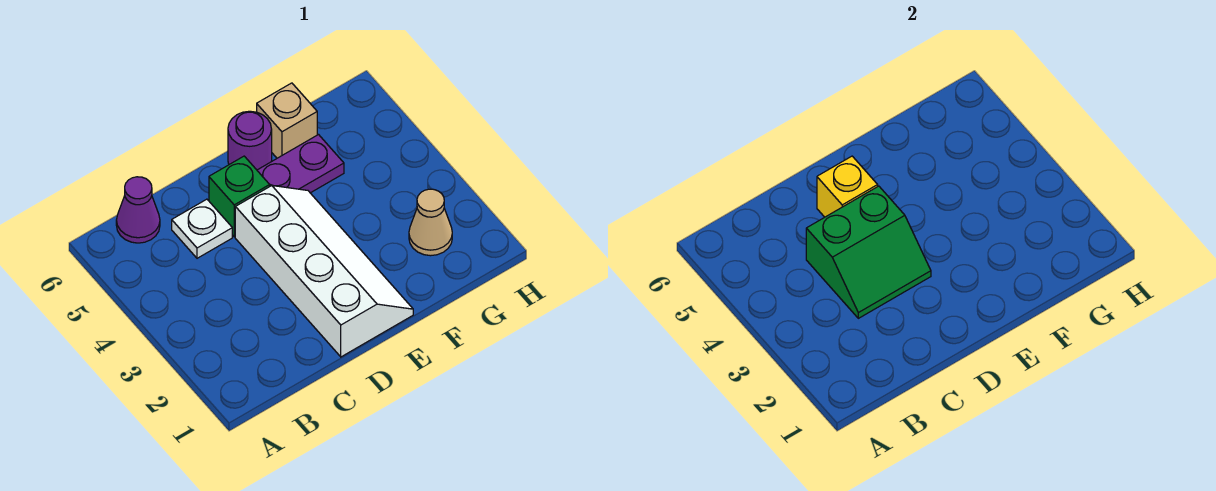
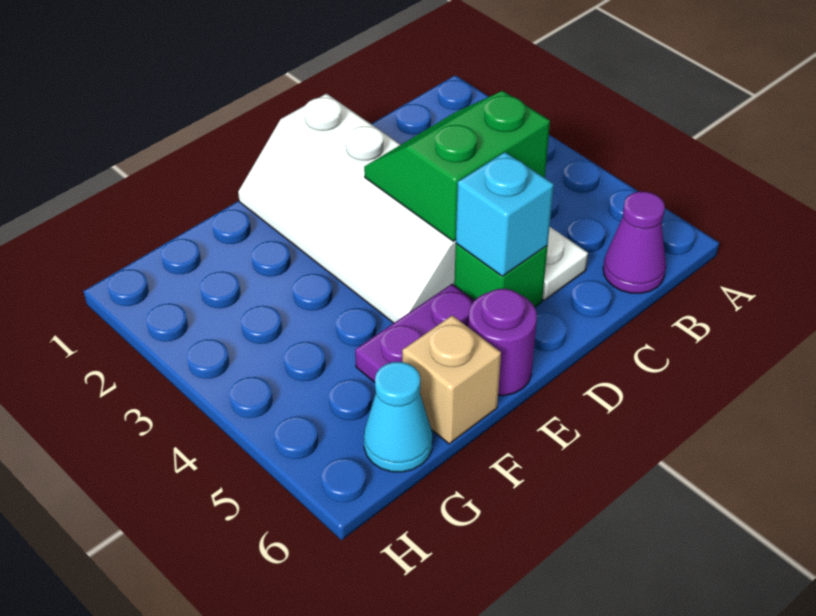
yellow 1x1 brick [817,156,878,217] -> cyan 1x1 brick [456,152,554,276]
tan 1x1 cone [409,189,452,256] -> none
none -> cyan 1x1 cone [364,362,432,472]

